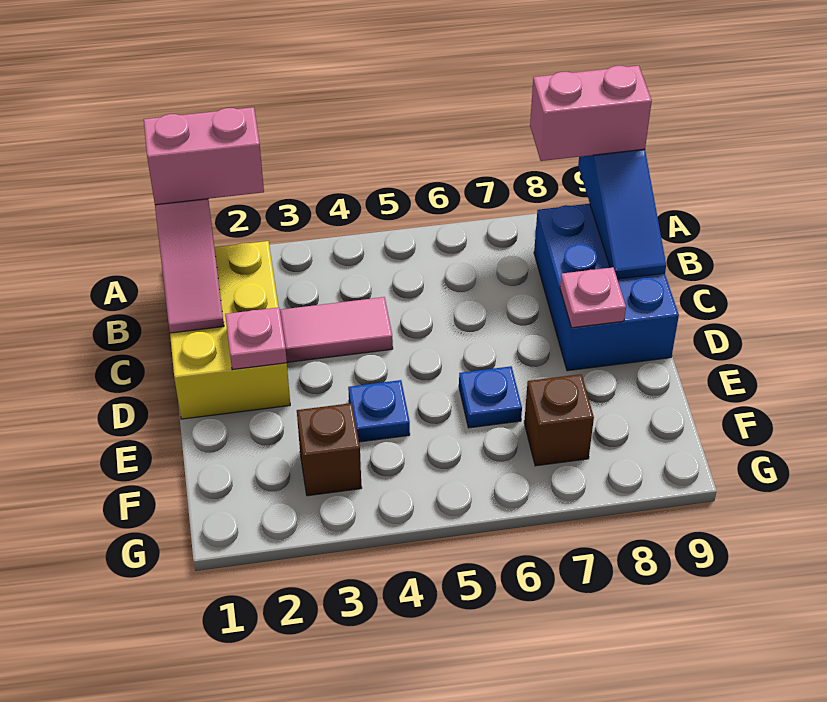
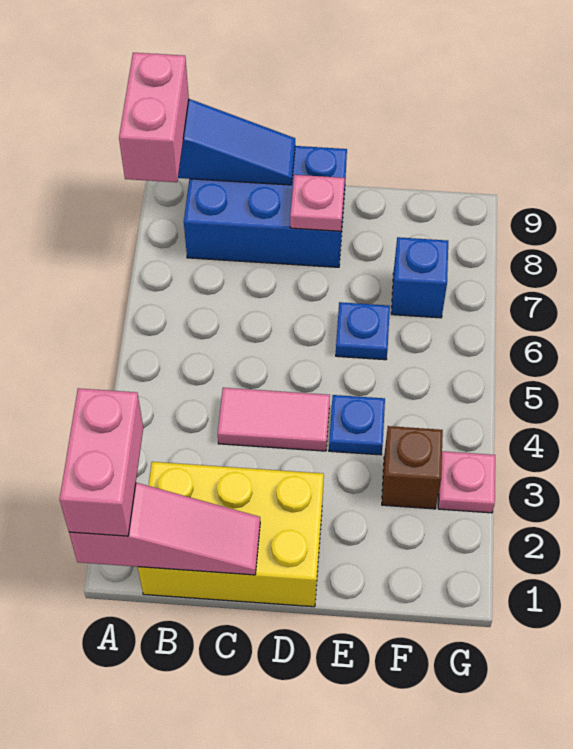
pink 1x2 tile [280,297,393,362] -> pink 1x2 tile turned to [218,388,330,451]
pink 1x1 plate [225,307,287,370] -> pink 1x1 plate moved to [438,451,495,513]
brown 1x1 brick [524,374,594,466] -> blue 1x1 brick [391,237,448,318]

